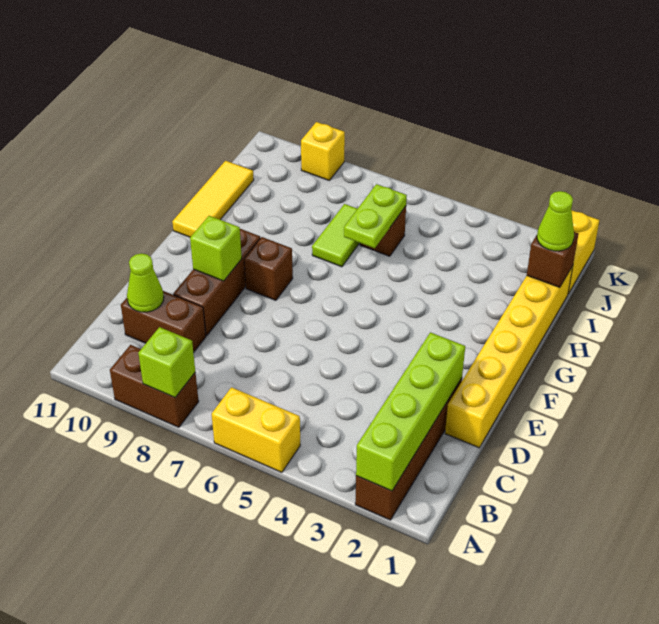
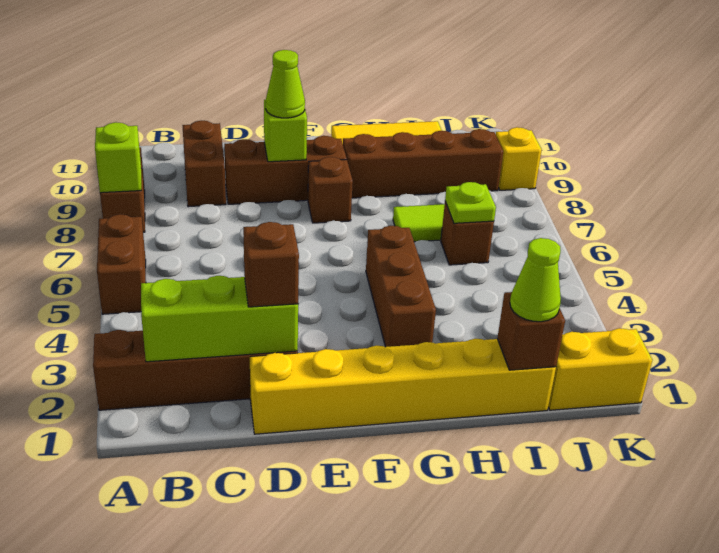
lime 1x4 brick [356,332,465,491] -> lime 1x3 brick [141,276,298,362]
yellow 1x2 brick [212,387,300,472] -> brown 1x2 brick [97,214,146,314]
lime 1x1 cone [127,253,164,312] -> lime 1x1 cone moved to [266,50,305,118]
none -> brown 1x1 brick [243,222,299,307]
none -> brown 1x3 brick [366,226,436,347]
none -> brown 1x4 brick [343,129,503,198]
lime 1x2 plate [344,184,407,248] -> lime 1x1 plate [445,182,496,223]

